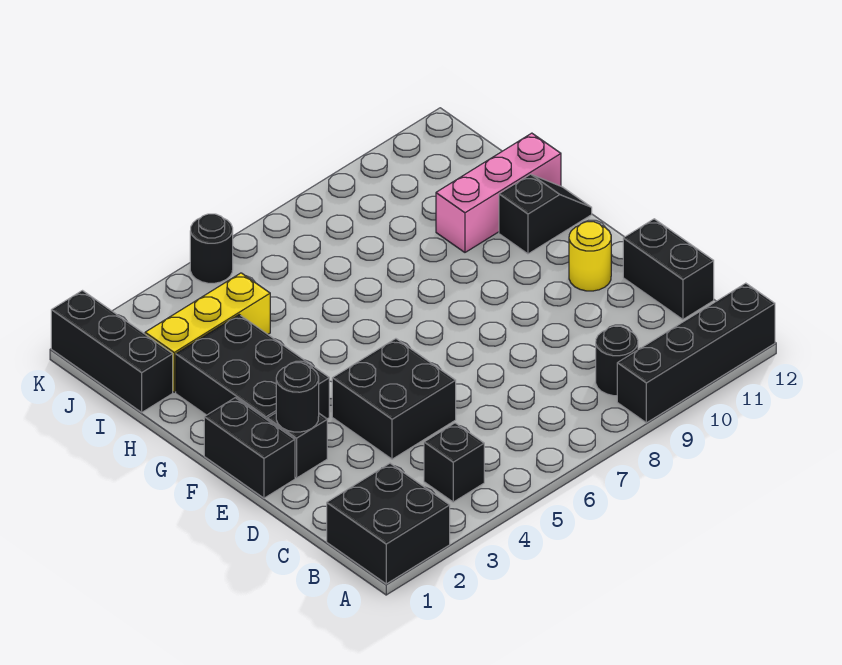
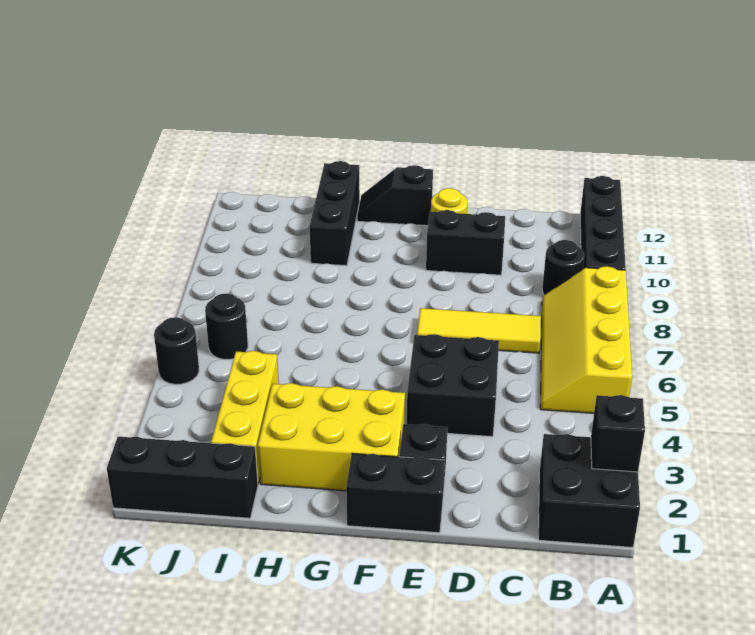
none -> yellow 2x4 slope [540,266,632,413]
black 1x1 brick [424,423,484,502] -> black 1x1 brick moved to [591,395,645,472]
none -> yellow 1x3 tile [417,308,541,353]
black 1x2 brick [623,219,714,319] -> black 1x2 brick moved to [426,210,505,275]
black 1x1 round brick [276,363,319,432] -> black 1x1 round brick moved to [205,293,248,359]
black 2x3 brick [176,315,329,419] -> yellow 2x3 brick [258,383,405,491]
black 1x2 slope [499,174,592,254] -> black 1x2 slope turned to [357,165,433,226]
pink 1x3 brick [436,133,561,252] -> black 1x3 brick [310,161,360,266]

